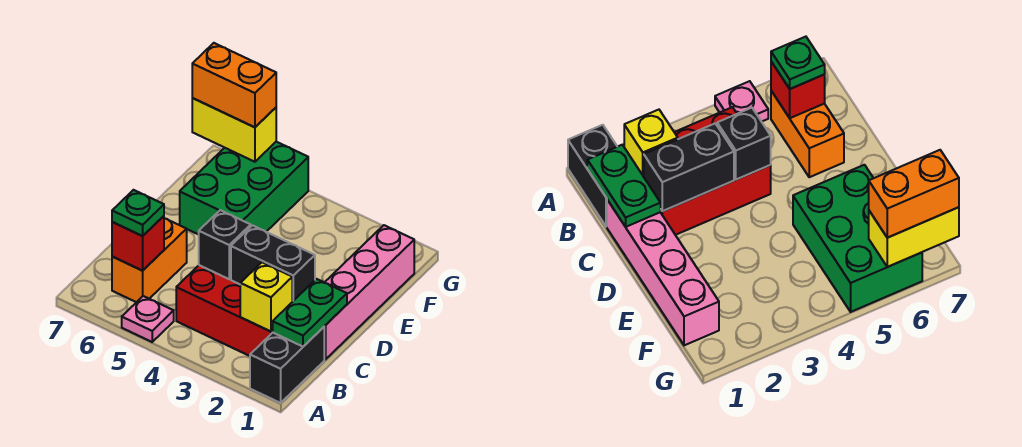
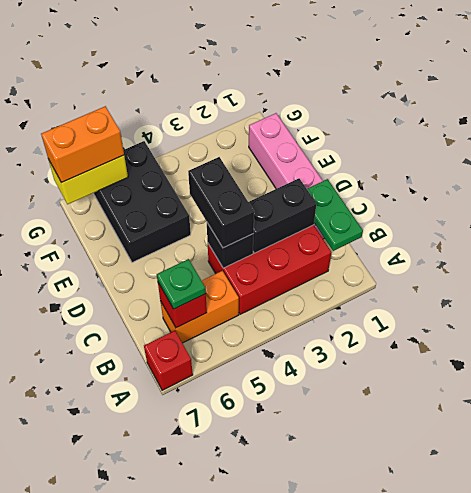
black 1x2 brick [250,327,324,403] -> black 1x2 brick moved to [188,157,254,248]
pink 1x1 plate [122,296,174,342] -> none
none -> red 1x1 brick [144,331,193,390]
yellow 1x1 brick [240,262,292,332] -> none
orange 1x2 brick [112,218,187,302] -> orange 1x2 brick turned to [161,271,239,343]
green 2x3 brick [180,142,308,235] -> black 2x3 brick [93,141,191,262]

